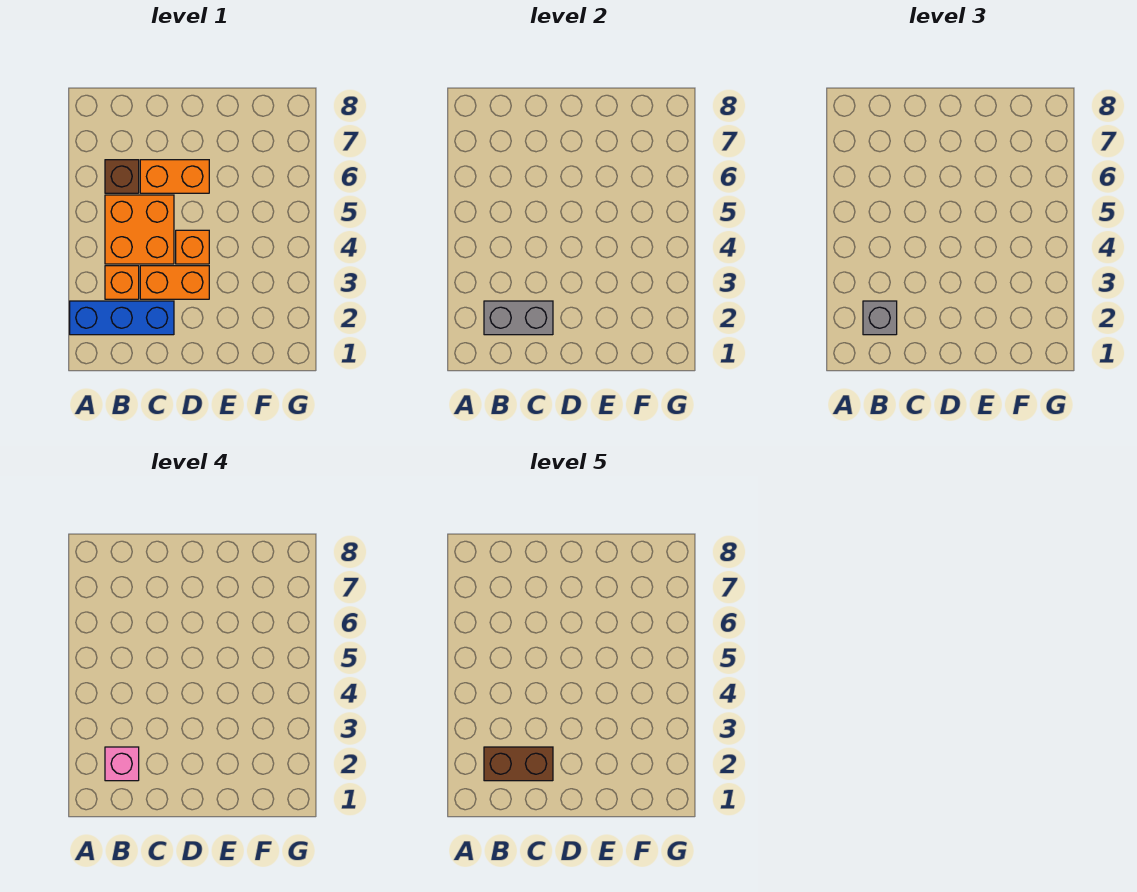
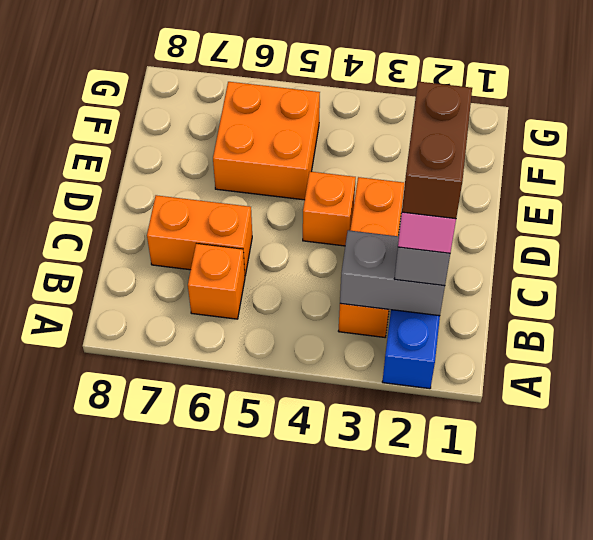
grey 1x2 brick [484,301,553,335] -> grey 1x2 brick turned to [340,230,445,316]
orange 2x2 brick [105,195,174,264] -> orange 2x2 brick moved to [213,82,320,200]
brown 1x1 brick [105,160,139,193] -> orange 1x1 brick [188,244,245,319]
orange 1x2 brick [140,160,209,193] -> orange 1x2 brick turned to [147,195,252,275]

